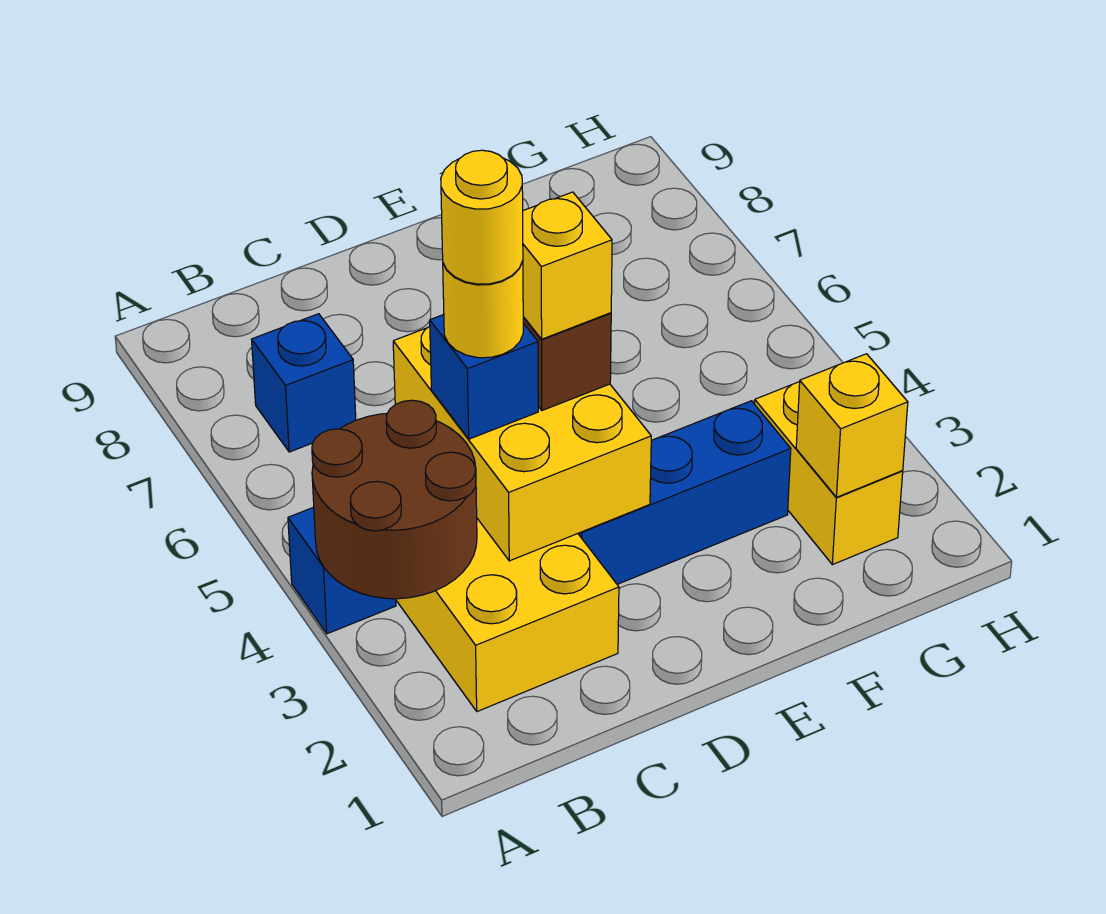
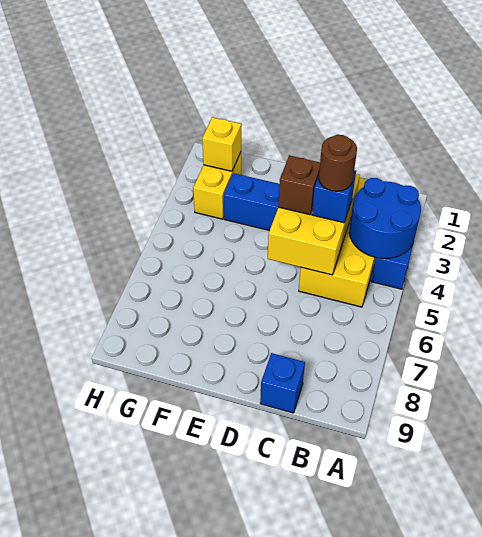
brown 2x2 round brick [312,400,477,599] -> blue 2x2 round brick [349,178,421,258]
blue 1x1 brick [252,314,356,452] -> blue 1x1 brick moved to [260,353,305,413]
yellow 1x1 round brick [443,261,523,358] -> brown 1x1 round brick [319,135,357,191]
yellow 1x1 round brick [441,150,523,284] -> none
yellow 1x1 brick [523,192,612,339] -> none

